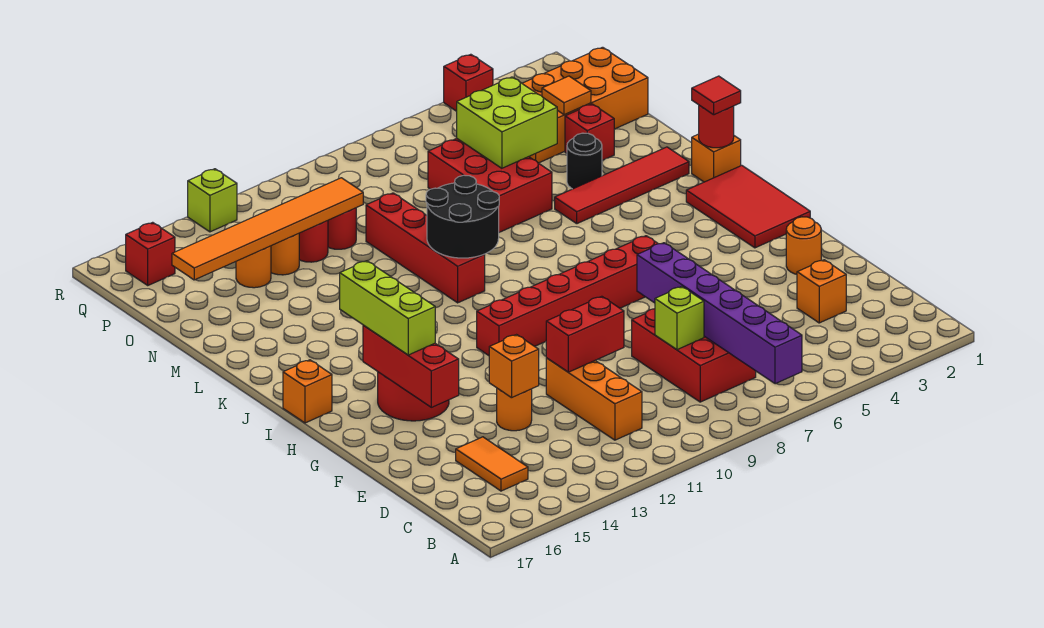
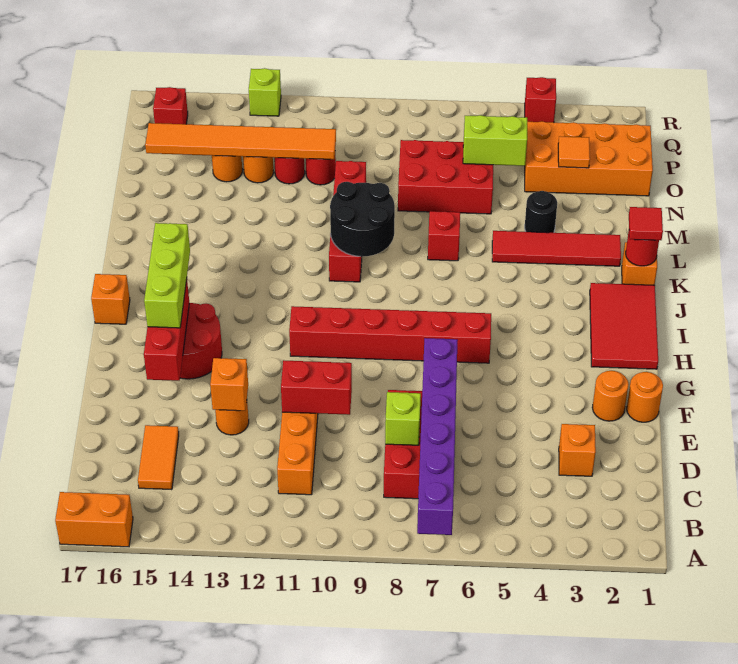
none -> orange 1x2 brick [55,492,133,547]
none -> orange 1x1 round brick [627,372,663,422]
red 2x3 brick [428,139,552,232] -> red 2x3 brick turned to [398,140,493,214]
red 1x1 brick [565,104,614,160] -> red 1x1 brick moved to [428,211,460,261]
lime 2x2 brick [457,77,557,168] -> lime 1x2 brick [463,115,527,166]

